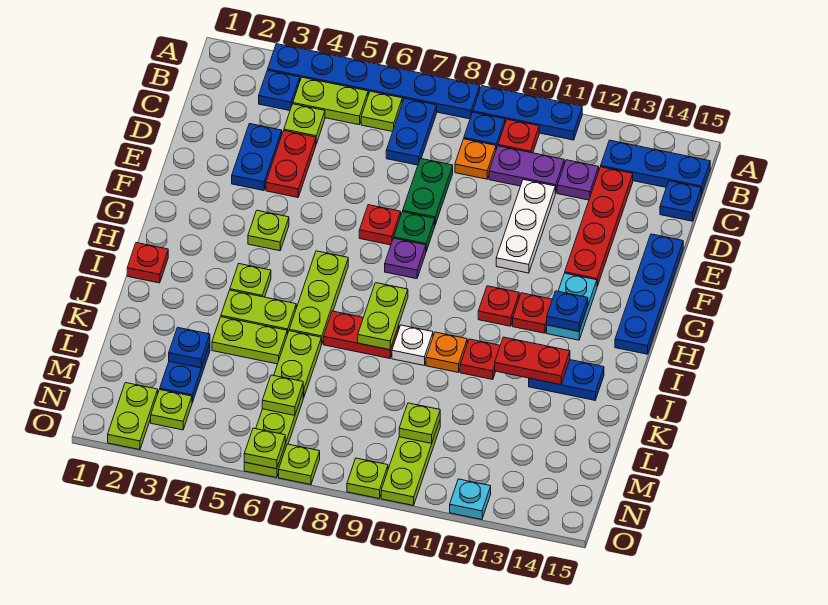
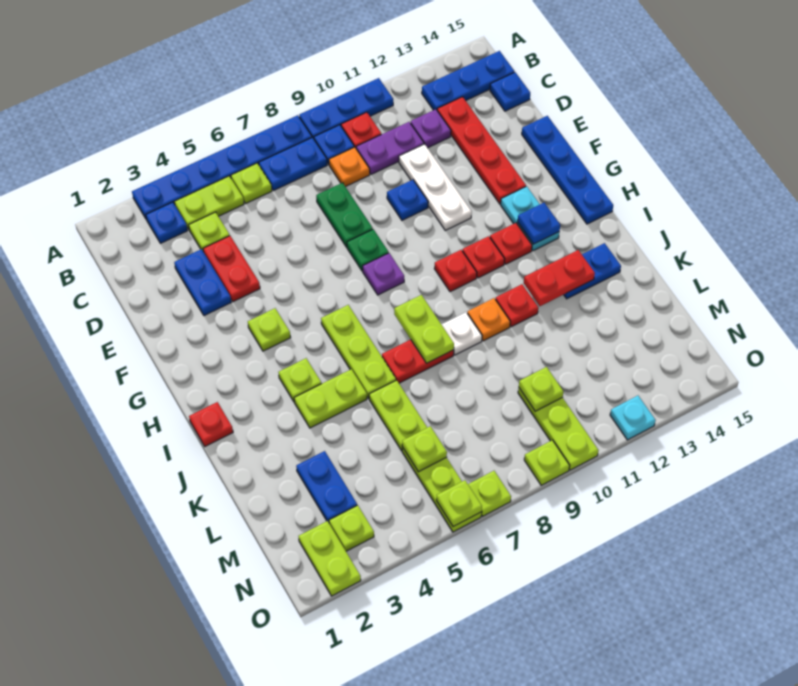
blue 1x2 plate [386,98,437,165] -> blue 1x2 plate turned to [259,138,327,191]
red 1x1 plate [359,205,401,245] -> red 1x1 plate moved to [434,250,477,292]
lime 1x2 plate [212,317,287,364] -> none
blue 1x1 plate [169,327,210,368] -> blue 1x1 plate moved to [387,180,428,220]

